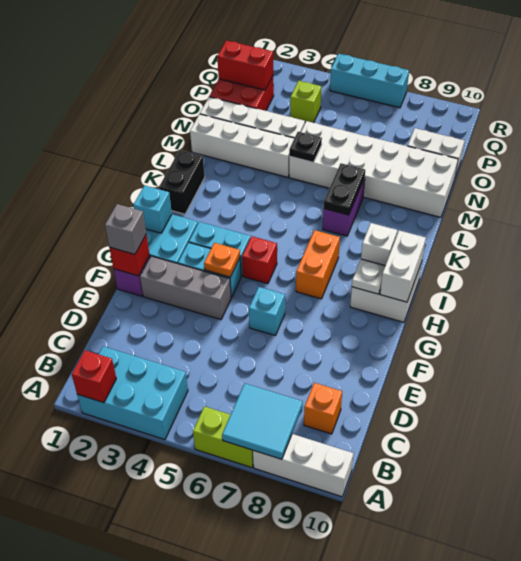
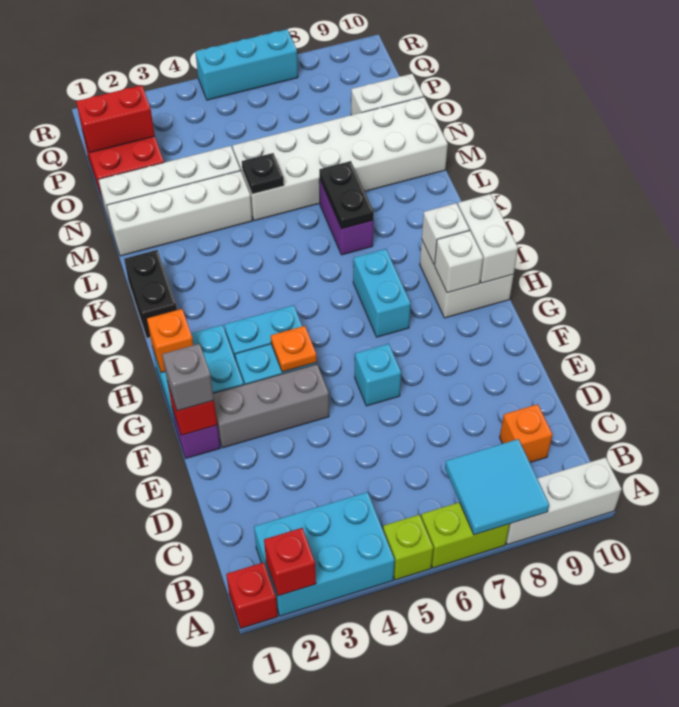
cyan 1x1 brick [133,186,172,233] -> orange 1x1 brick [147,309,193,373]
red 1x1 brick [242,236,277,284] -> red 1x1 brick moved to [226,562,278,628]
orange 1x2 brick [296,230,340,299] -> cyan 1x2 brick [353,249,411,337]
white 1x1 plate [352,259,385,294] -> white 1x1 brick [435,230,483,293]
lime 1x1 brick [290,81,321,123] -> lime 1x1 brick moved to [383,515,433,580]

